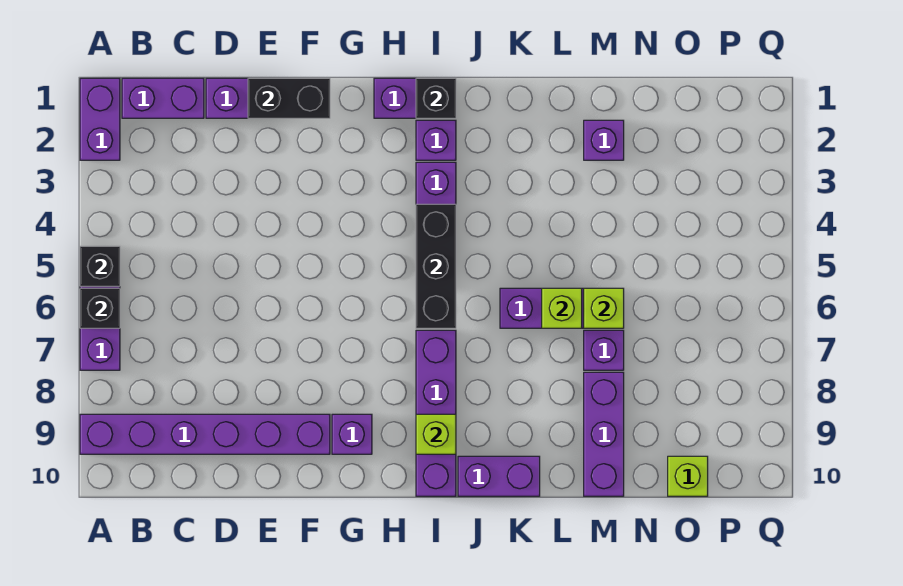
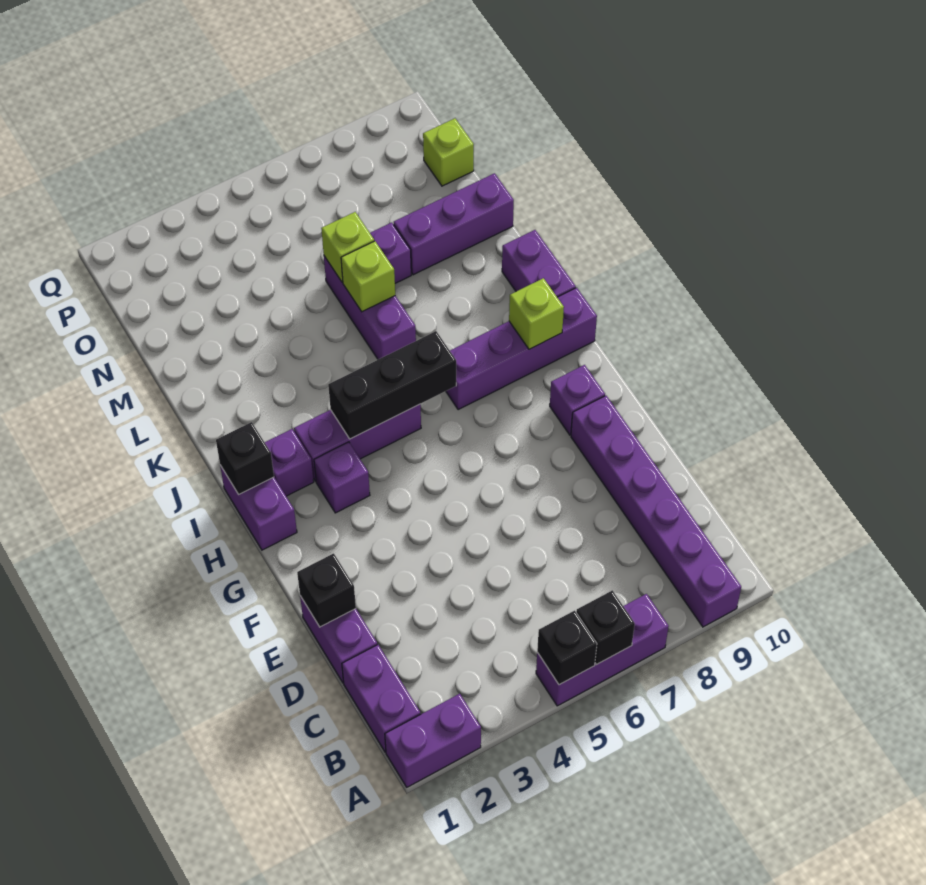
black 1x2 brick [248,78,330,118] -> black 1x1 brick [297,553,356,627]
purple 1x1 brick [584,120,624,160] -> purple 1x1 brick moved to [314,442,370,513]

